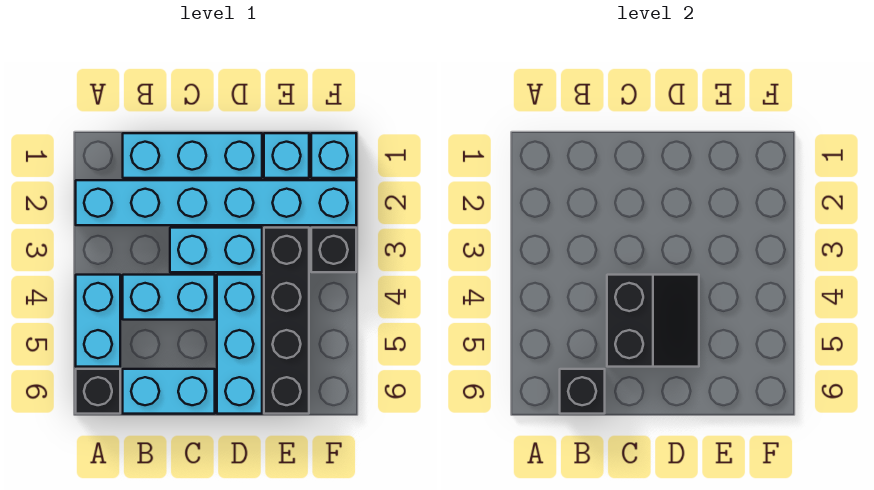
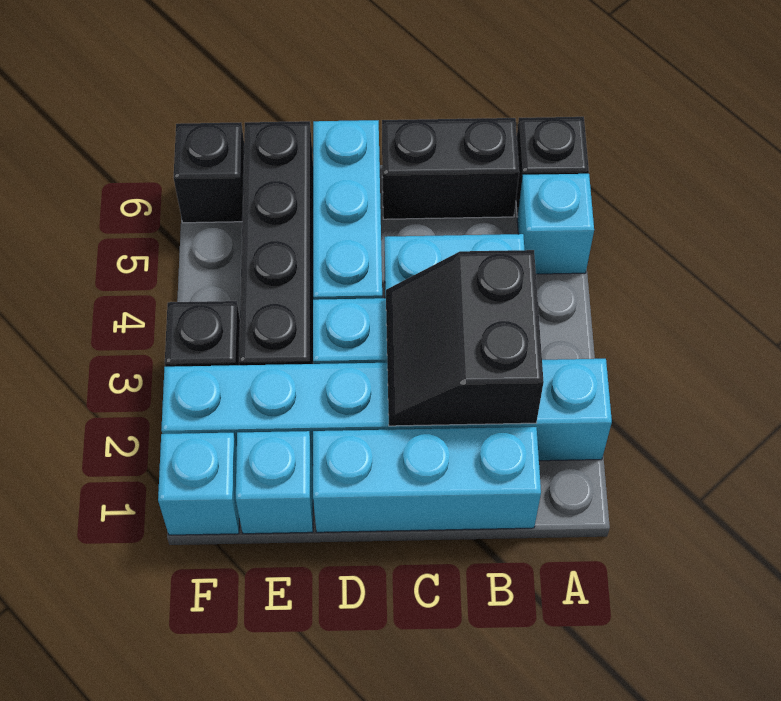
cyan 1x2 brick [76,275,120,367] -> cyan 1x1 brick [517,174,594,274]
cyan 1x2 brick [123,369,215,414] -> black 1x2 brick [382,118,519,219]
black 1x1 brick [560,369,605,414] -> black 1x1 brick moved to [174,122,244,223]
black 2x2 slope [607,275,699,367] -> black 2x2 slope moved to [386,250,544,426]

